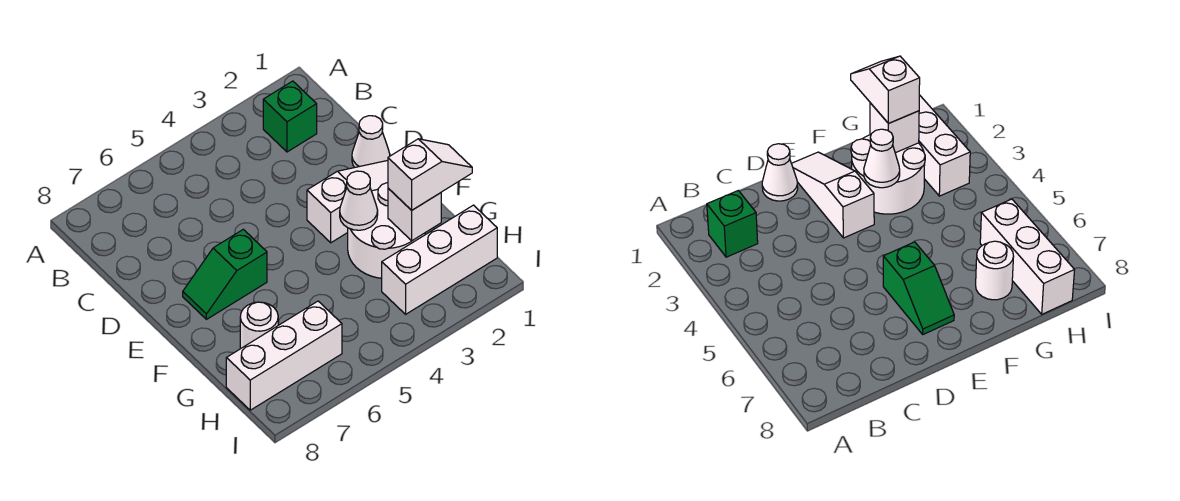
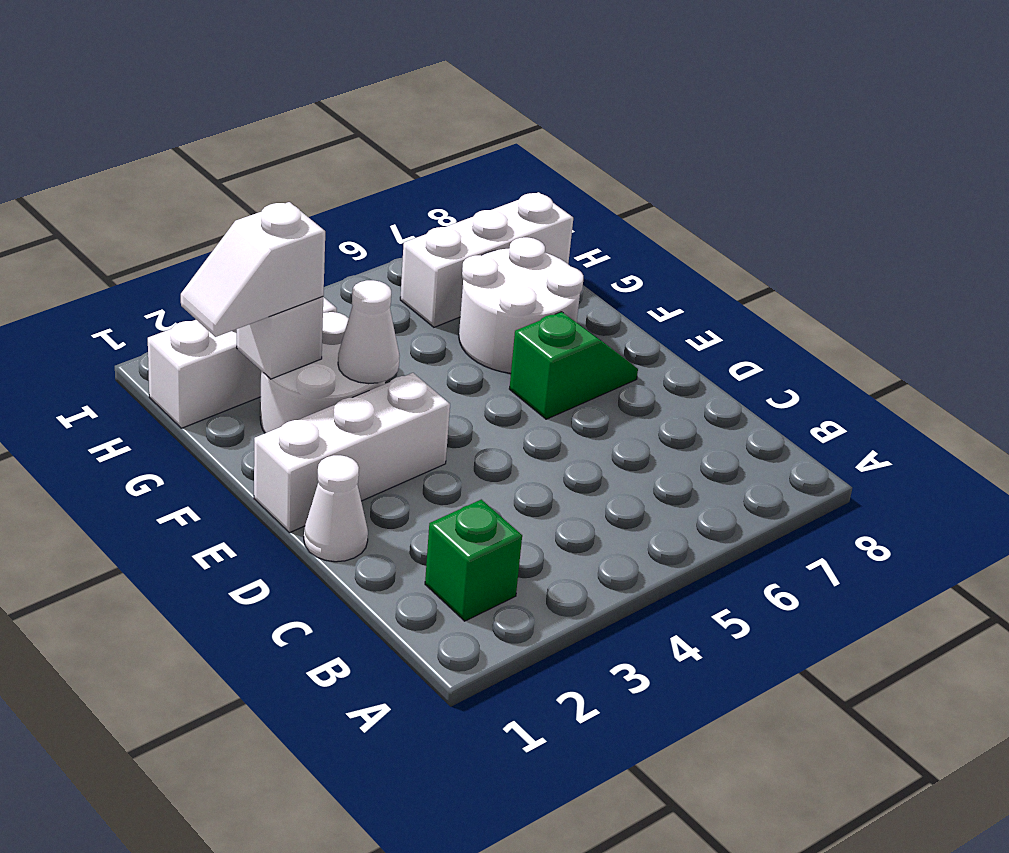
white 1x3 slope [307,160,388,243] -> white 1x3 brick [254,373,450,533]
white 1x1 round brick [240,302,278,348] -> white 2x2 round brick [459,237,583,373]

